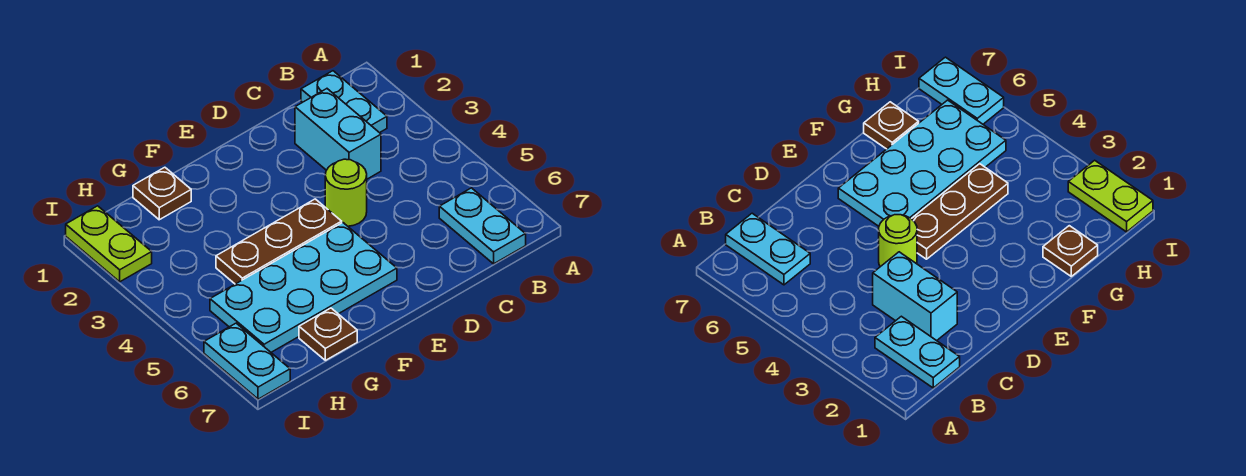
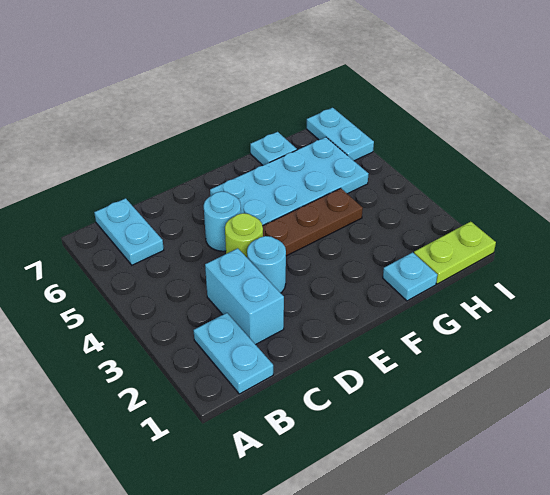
none -> cyan 1x1 round brick [247,236,286,293]
none -> cyan 1x1 round brick [204,191,241,251]
brown 1x1 plate [133,167,191,220] -> cyan 1x1 plate [383,252,437,301]
brown 1x1 plate [299,308,357,360] -> cyan 1x1 plate [250,132,297,165]
lime 1x2 plate [66,206,152,282] -> lime 1x2 plate turned to [414,222,496,284]

